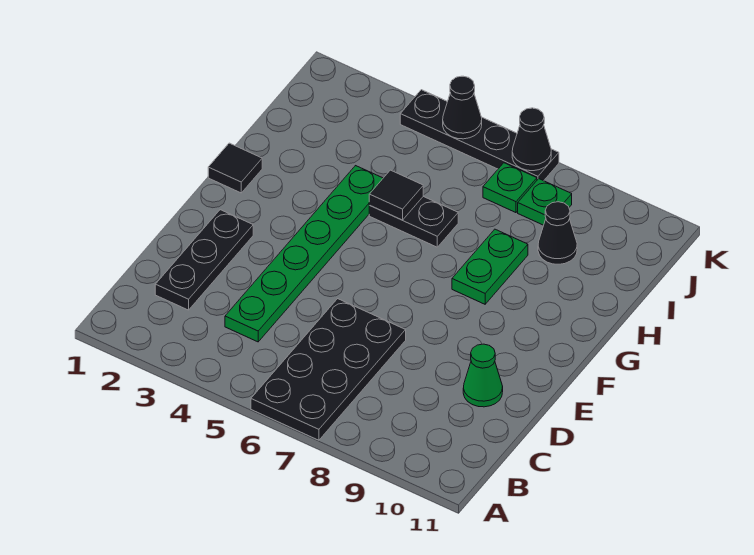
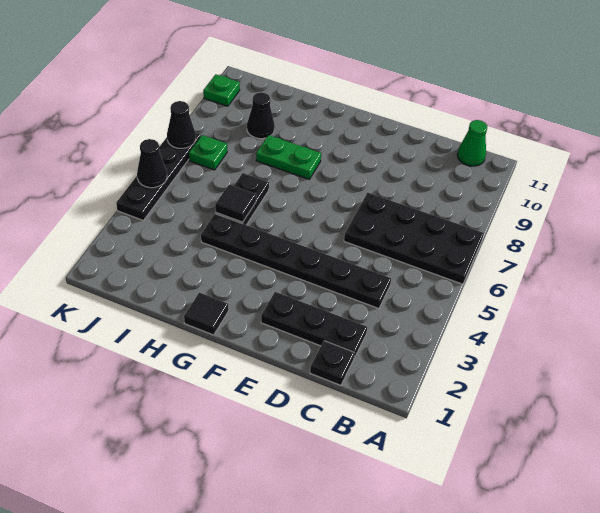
none -> black 1x1 plate [310,341,355,385]
green 1x6 plate [225,166,383,342] -> black 1x6 plate [201,214,391,309]
green 1x1 cone [463,344,503,407] -> green 1x1 cone moved to [457,120,487,166]
green 1x1 plate [518,179,572,225] -> green 1x1 plate moved to [203,74,240,106]

